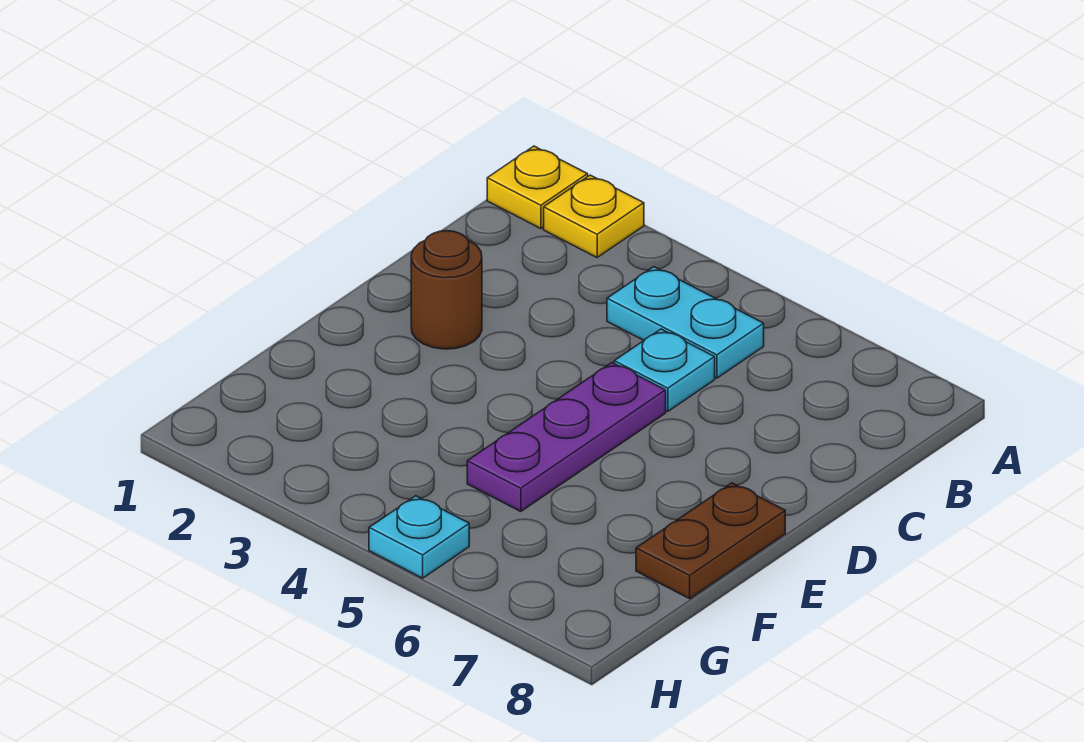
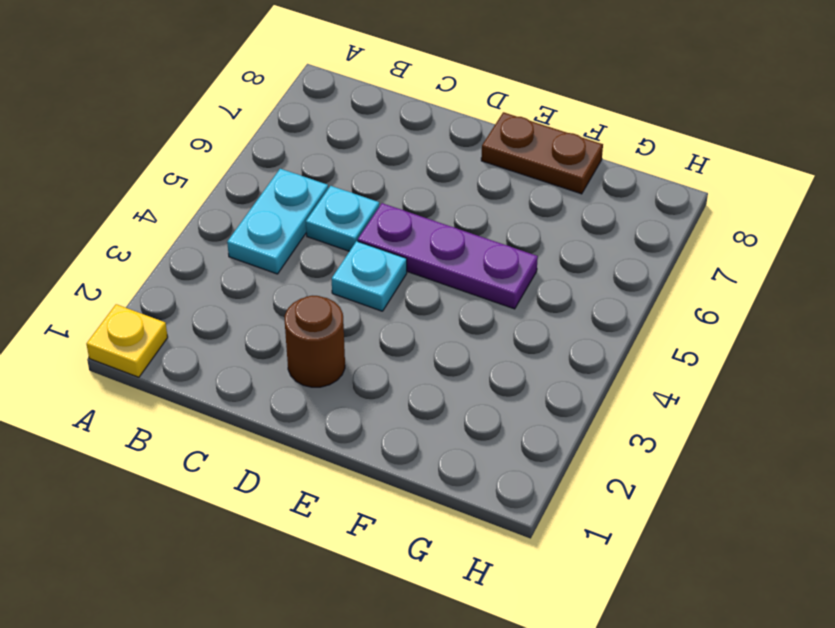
yellow 1x1 plate [544,175,644,257] -> none
cyan 1x1 plate [369,496,469,578] -> cyan 1x1 plate moved to [332,241,407,311]

